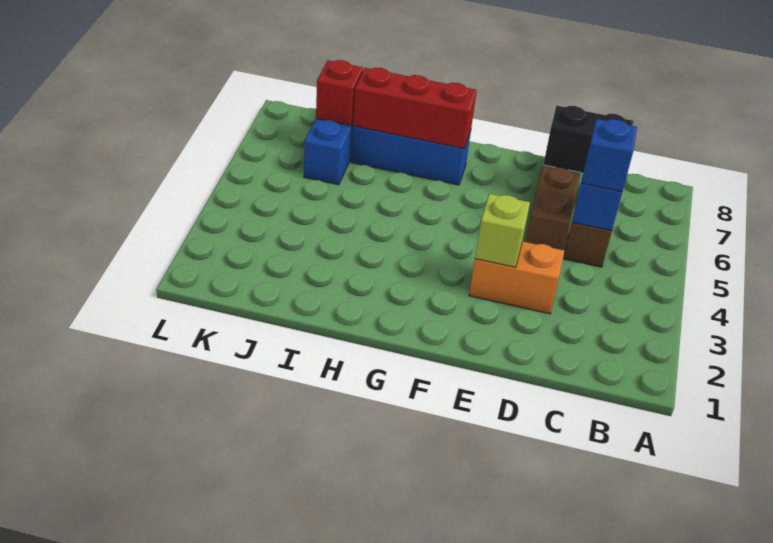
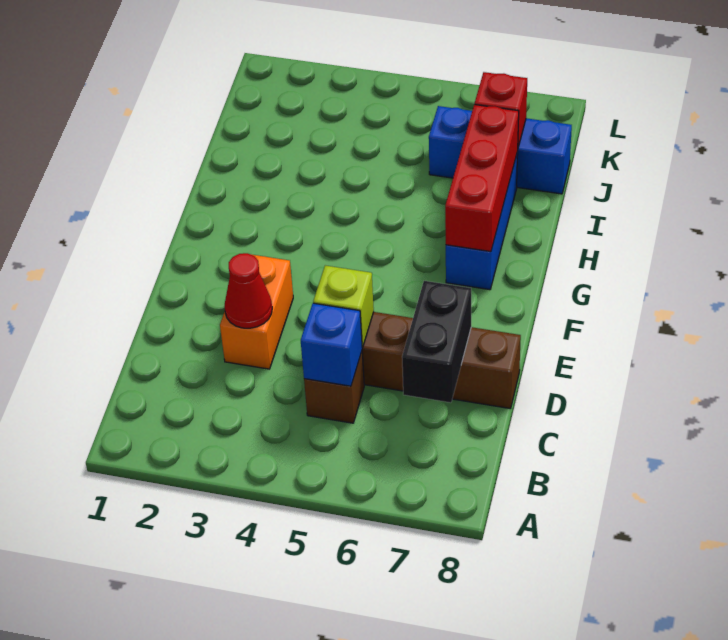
blue 1x1 brick [582,119,637,192] -> none
none -> red 1x1 cone [225,253,272,328]
lime 1x1 brick [475,194,530,267] -> lime 1x1 brick moved to [313,265,374,347]

